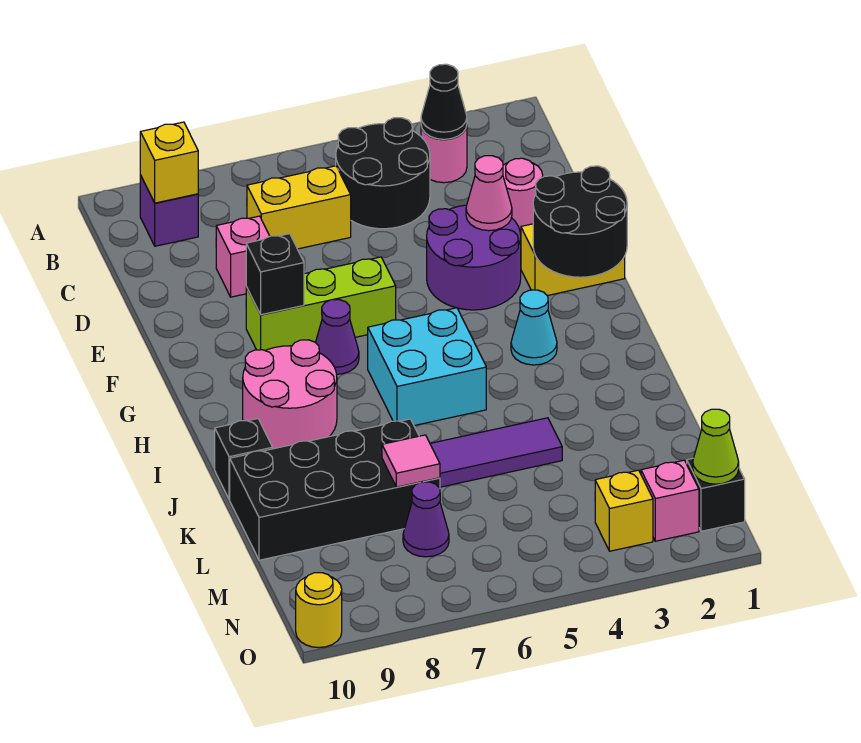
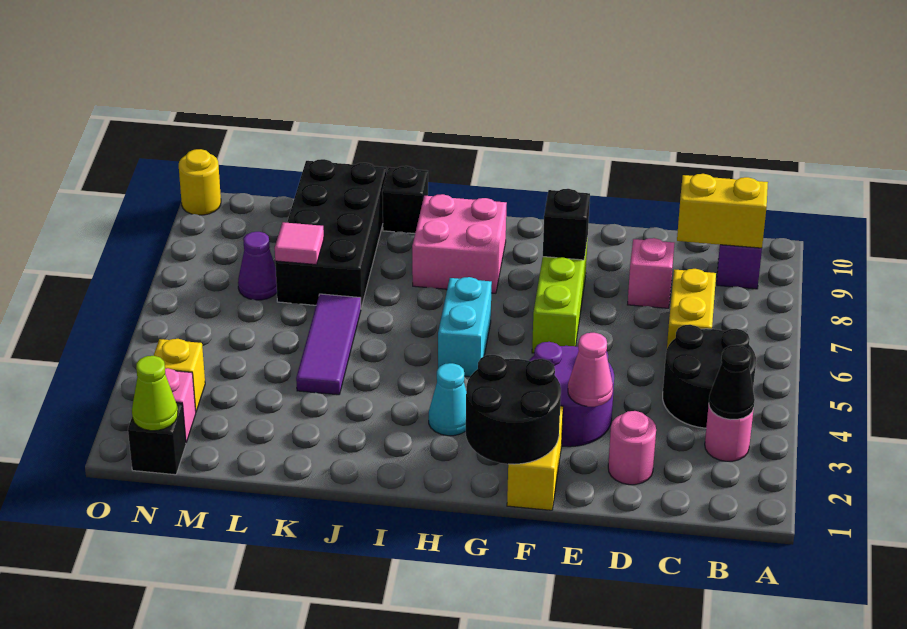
yellow 1x1 brick [140,122,198,203] -> yellow 1x2 brick [677,174,768,248]
purple 1x1 cone [316,299,359,374] -> none
cyan 2x2 brick [368,308,486,426] -> cyan 1x2 brick [438,277,492,377]
pink 2x2 round brick [243,340,337,449] -> pink 2x2 brick [412,194,507,293]

